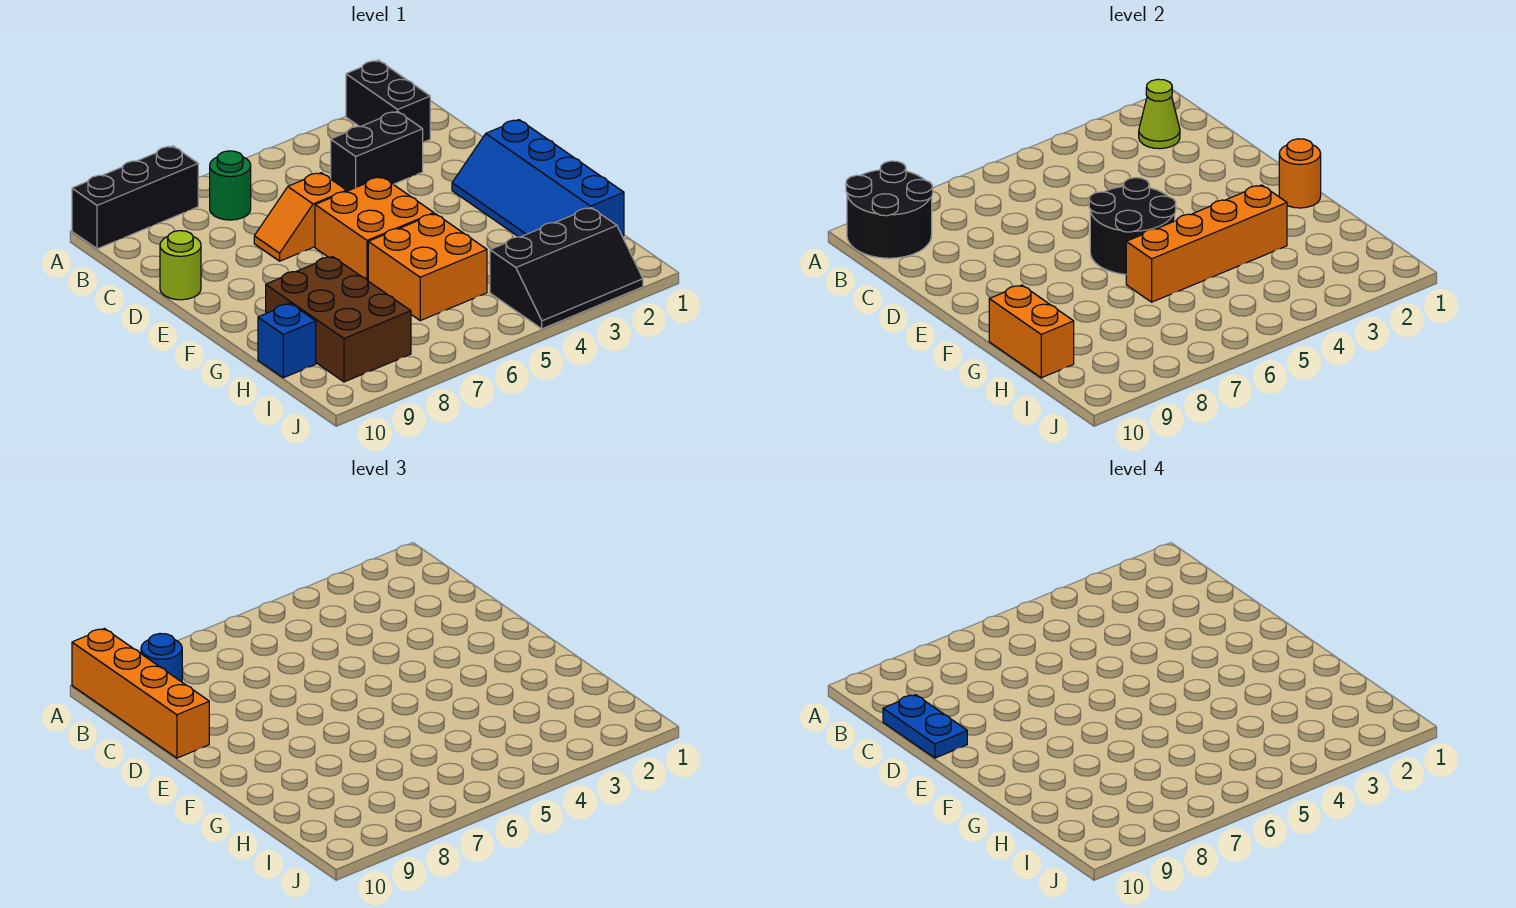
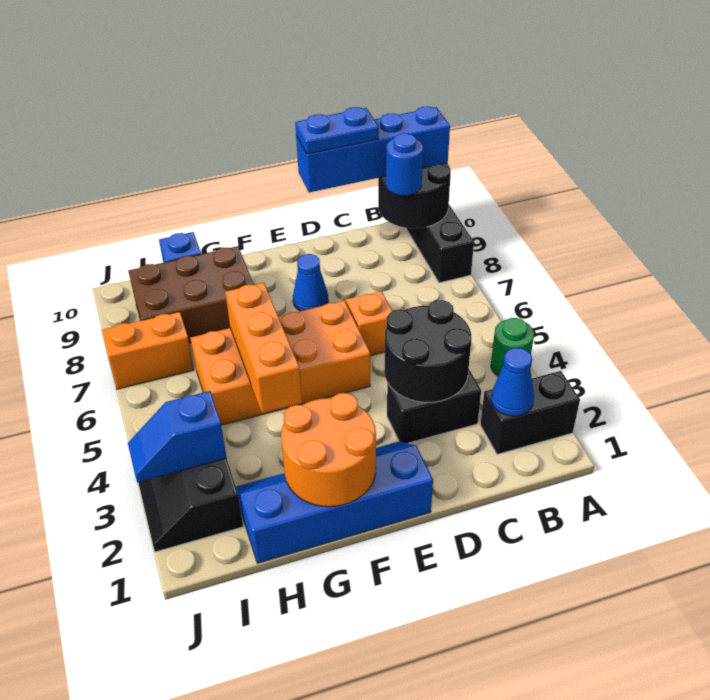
orange 1x4 brick [72,629,209,758] -> blue 1x4 brick [296,106,450,192]
lime 1x1 cone [1139,79,1180,149] -> blue 1x1 cone [491,348,534,416]
green 1x1 round brick [210,151,251,220] -> green 1x1 round brick moved to [491,318,534,376]
black 1x2 brick [331,111,423,191] -> black 1x2 brick turned to [387,370,481,443]
lime 1x1 round brick [160,231,201,300] -> none
black 2x2 round brick [1089,178,1176,274] -> black 2x2 round brick moved to [384,300,472,402]
none -> blue 1x1 cone [293,254,328,311]
orange 1x1 round brick [1279,139,1321,208] -> orange 2x2 round brick [281,393,376,507]
orange 1x4 brick [1126,185,1287,302] -> orange 1x3 brick [225,283,302,413]
orange 1x2 brick [989,285,1074,378] -> orange 1x2 brick moved to [102,312,194,389]
none -> blue 1x2 slope [128,391,227,483]

